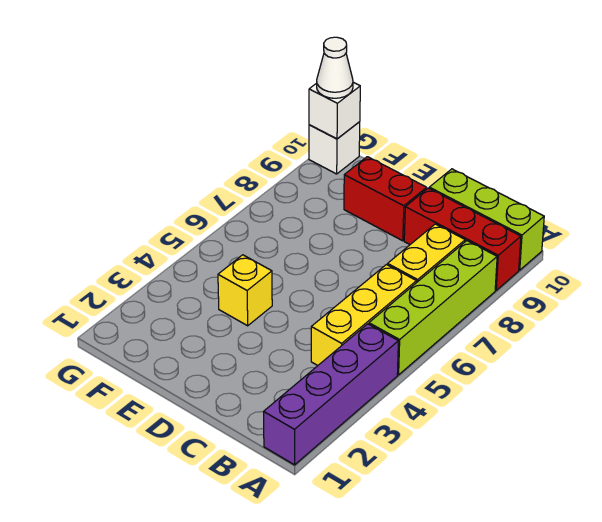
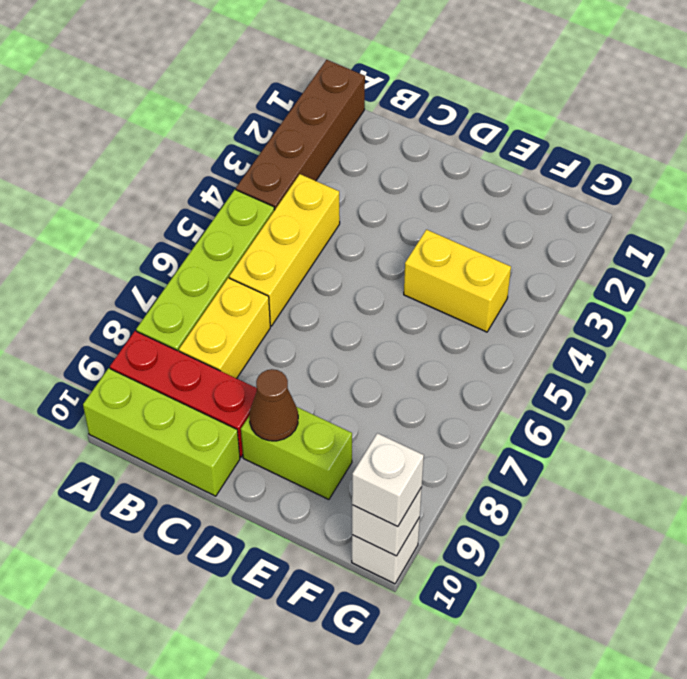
purple 1x4 brick [264,324,398,465] -> brown 1x4 brick [236,60,365,210]
red 1x2 brick [344,157,427,241] -> lime 1x2 brick [241,407,352,499]
none -> brown 1x1 cone [249,369,298,441]
yellow 1x1 brick [218,255,272,326] -> yellow 1x2 brick [404,230,511,332]
white 1x1 cone [317,37,353,98] -> white 1x1 brick [352,433,424,527]

